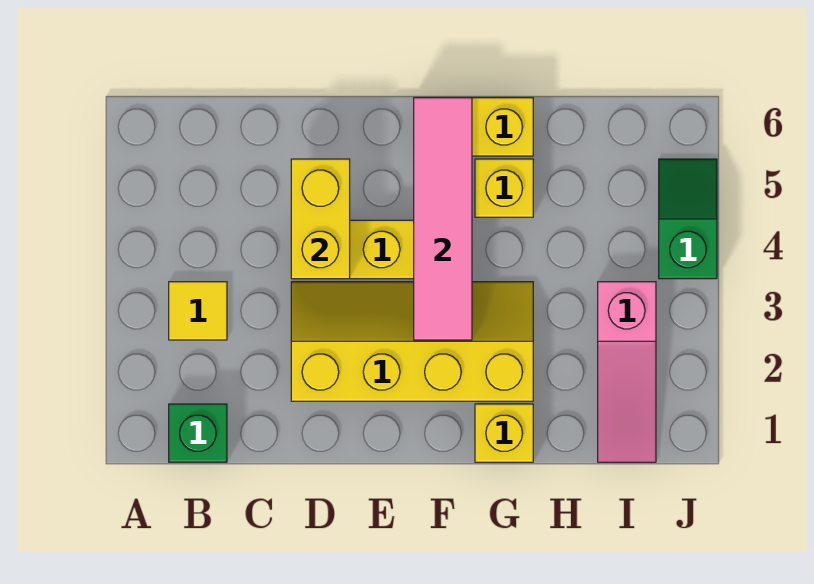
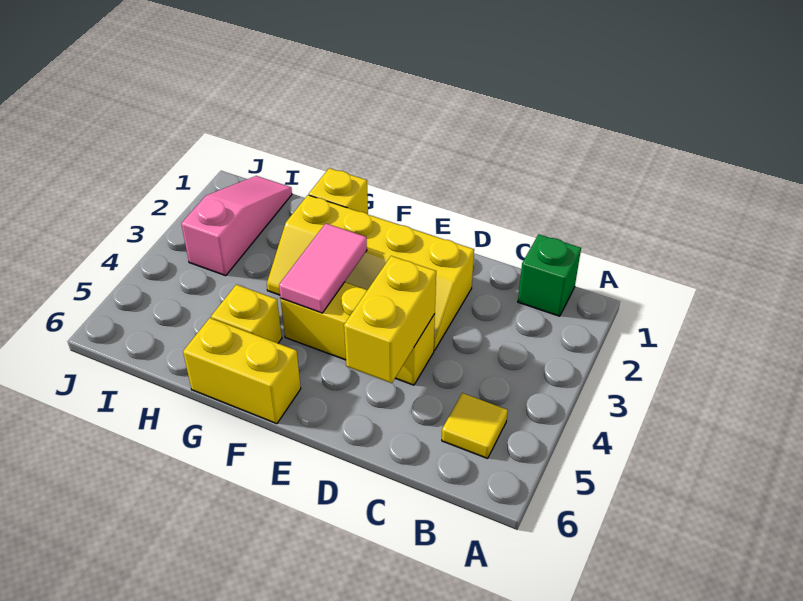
yellow 1x1 tile [169,282,227,340] -> yellow 1x1 tile moved to [442,393,508,458]
pink 1x4 tile [414,98,472,340] -> pink 1x2 tile [279,223,367,313]
green 1x2 slope [659,159,717,279] -> none

